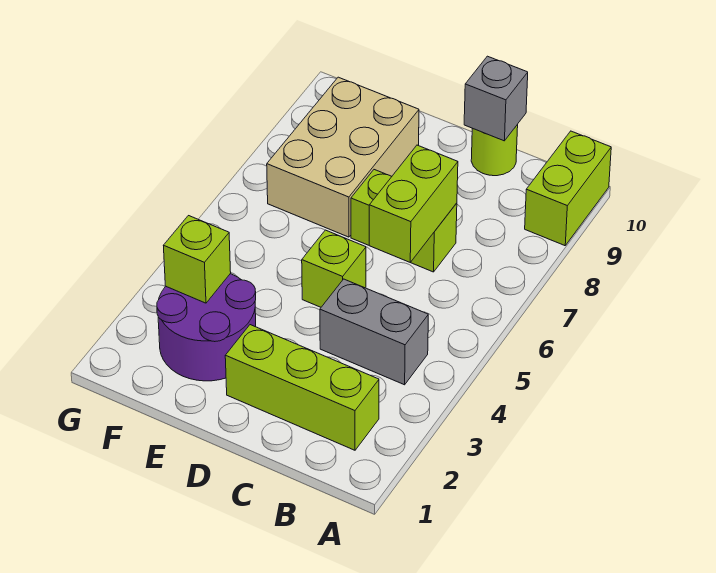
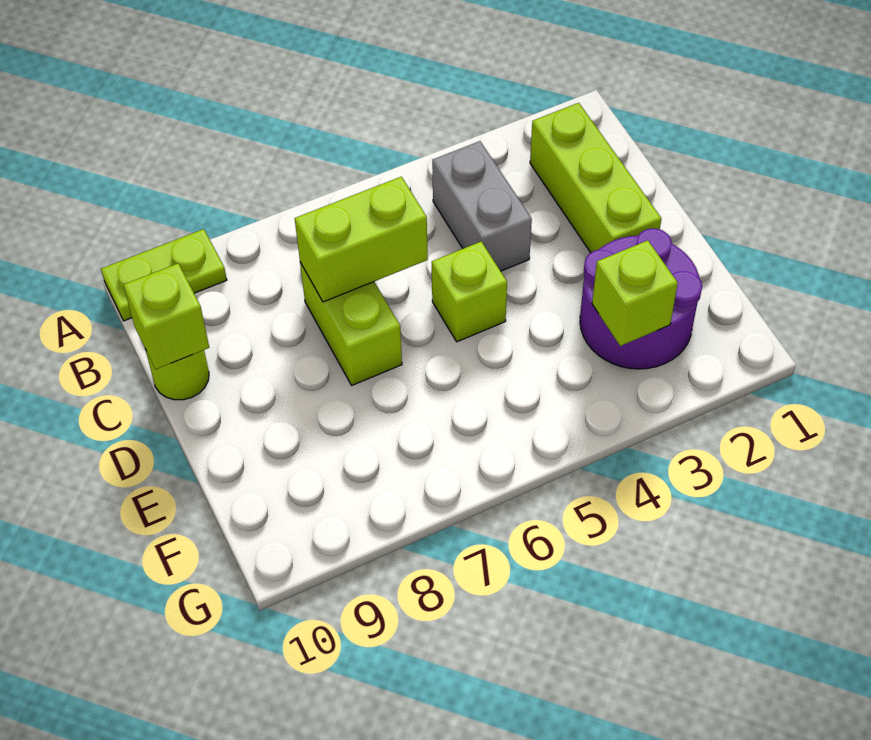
lime 1x2 brick [525,131,611,246] -> lime 1x2 plate [101,229,227,321]
grey 1x1 brick [464,56,528,141] -> lime 1x1 brick [123,264,209,369]
tan 2x3 brick [267,77,419,237] -> none

